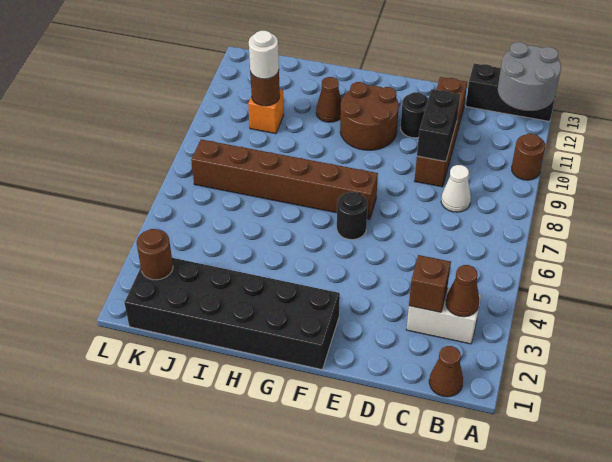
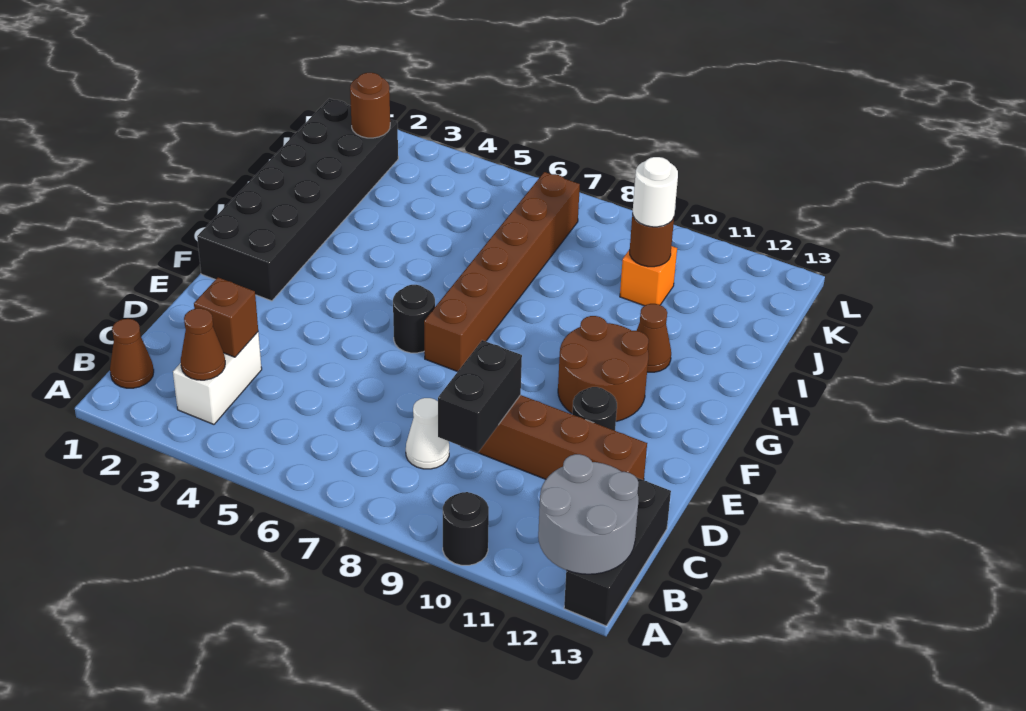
brown 1x1 round brick [512,134,545,180] -> black 1x1 round brick [443,492,489,565]
black 1x2 brick [417,89,460,161] -> black 1x2 brick turned to [438,340,522,453]

